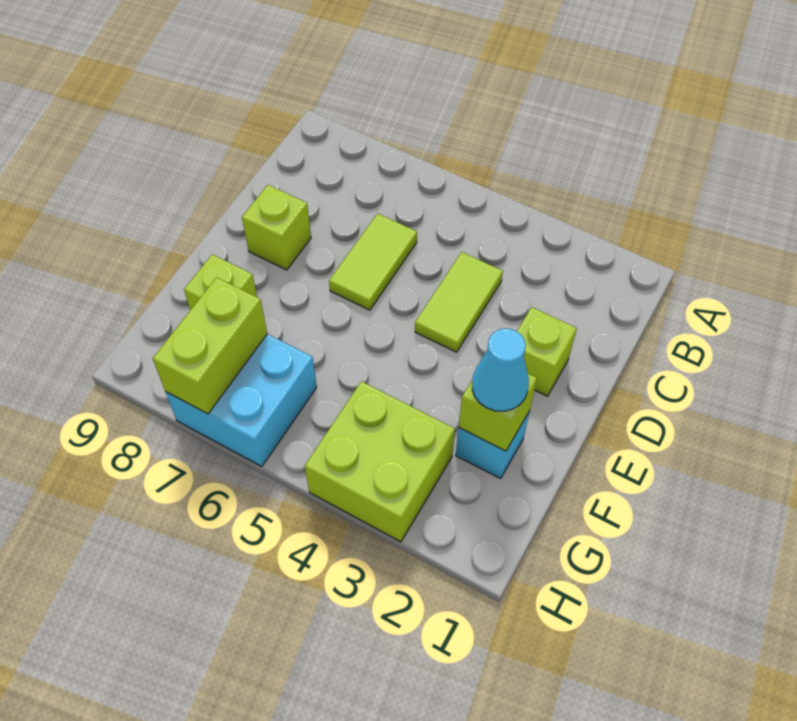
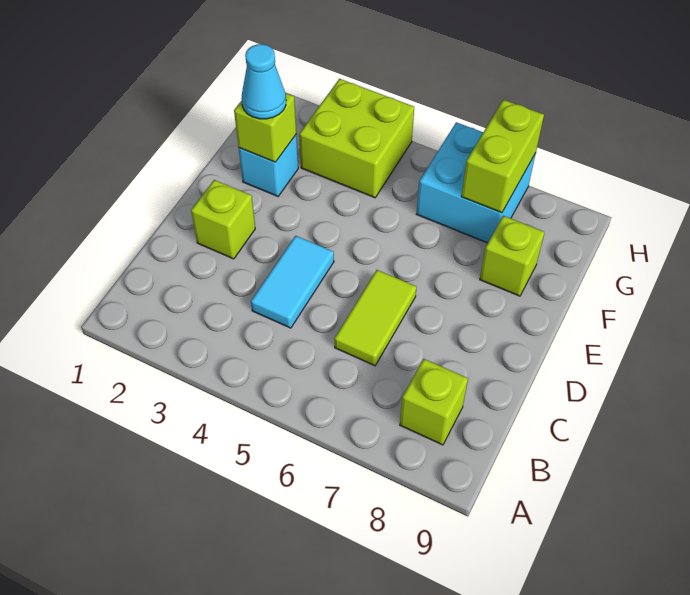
lime 1x2 tile [415,252,503,352] -> cyan 1x2 tile [251,236,334,328]
lime 1x1 brick [242,185,311,270] -> lime 1x1 brick moved to [400,359,468,445]

